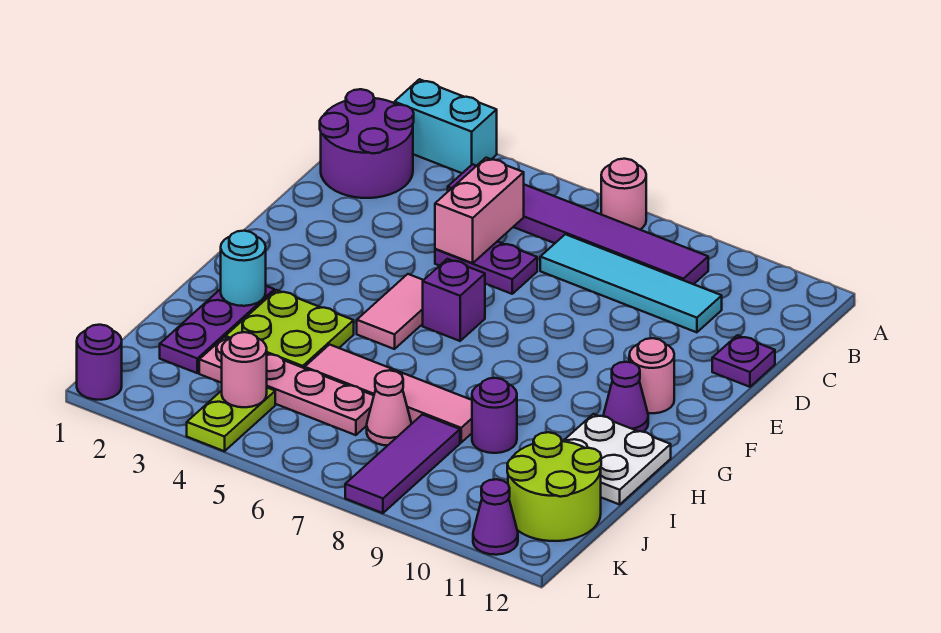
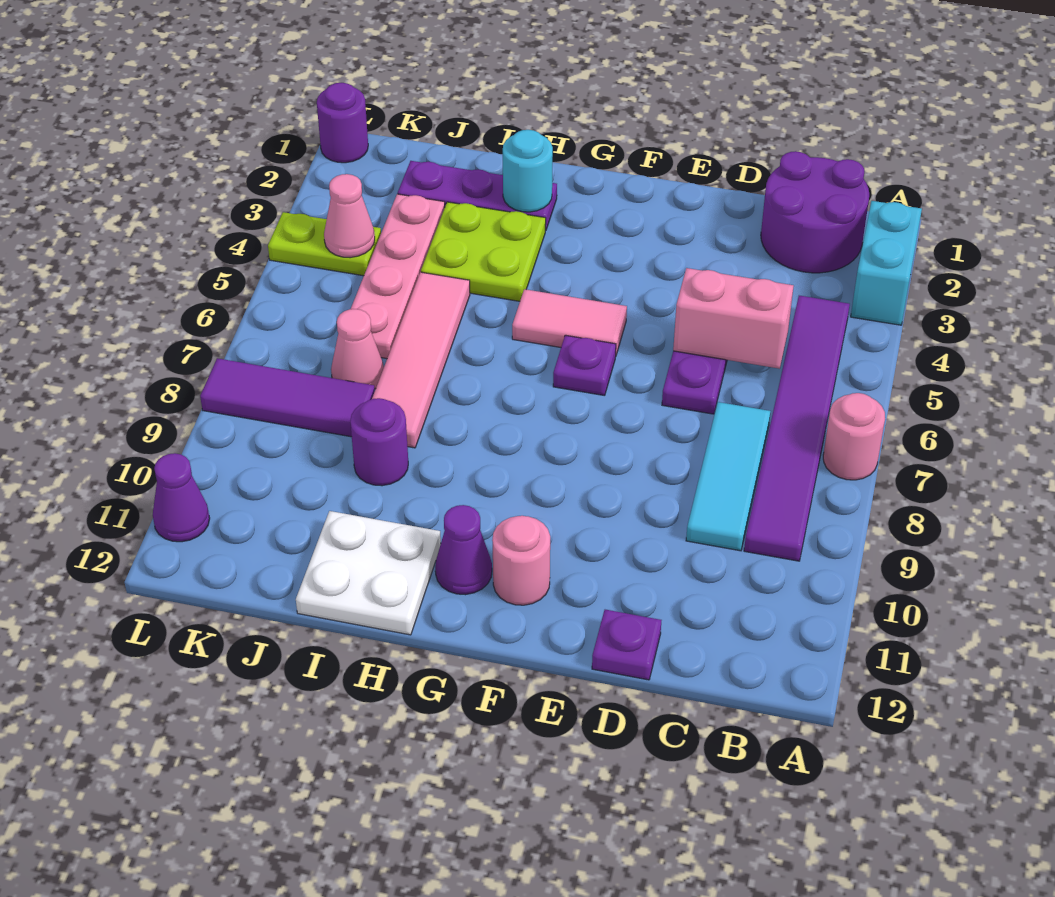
cyan 1x4 tile [540,234,722,332] -> cyan 1x3 tile [686,402,770,551]
purple 1x1 brick [423,259,485,341] -> purple 1x1 plate [553,335,616,396]
lime 2x2 round brick [507,432,601,541] -> none
pink 1x1 round brick [222,332,267,407] -> pink 1x1 cone [324,174,375,258]

